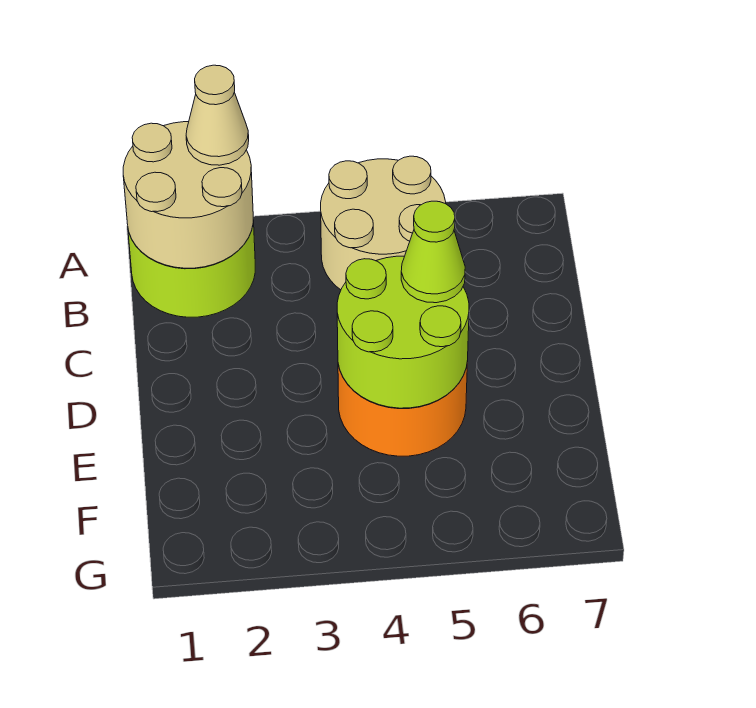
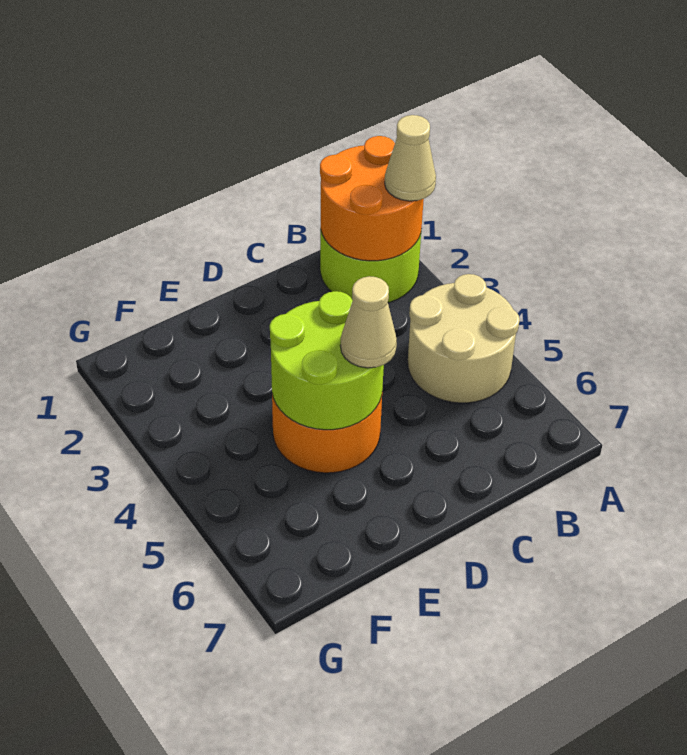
tan 2x2 round brick [123,122,253,268] -> orange 2x2 round brick [320,136,424,261]
lime 1x1 cone [401,201,465,303] -> tan 1x1 cone [340,276,397,368]

